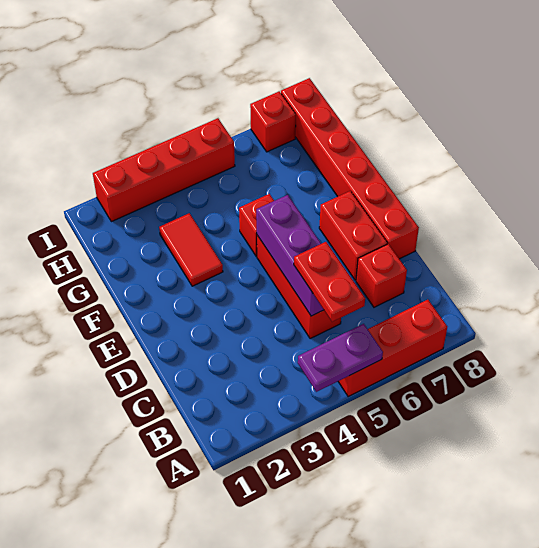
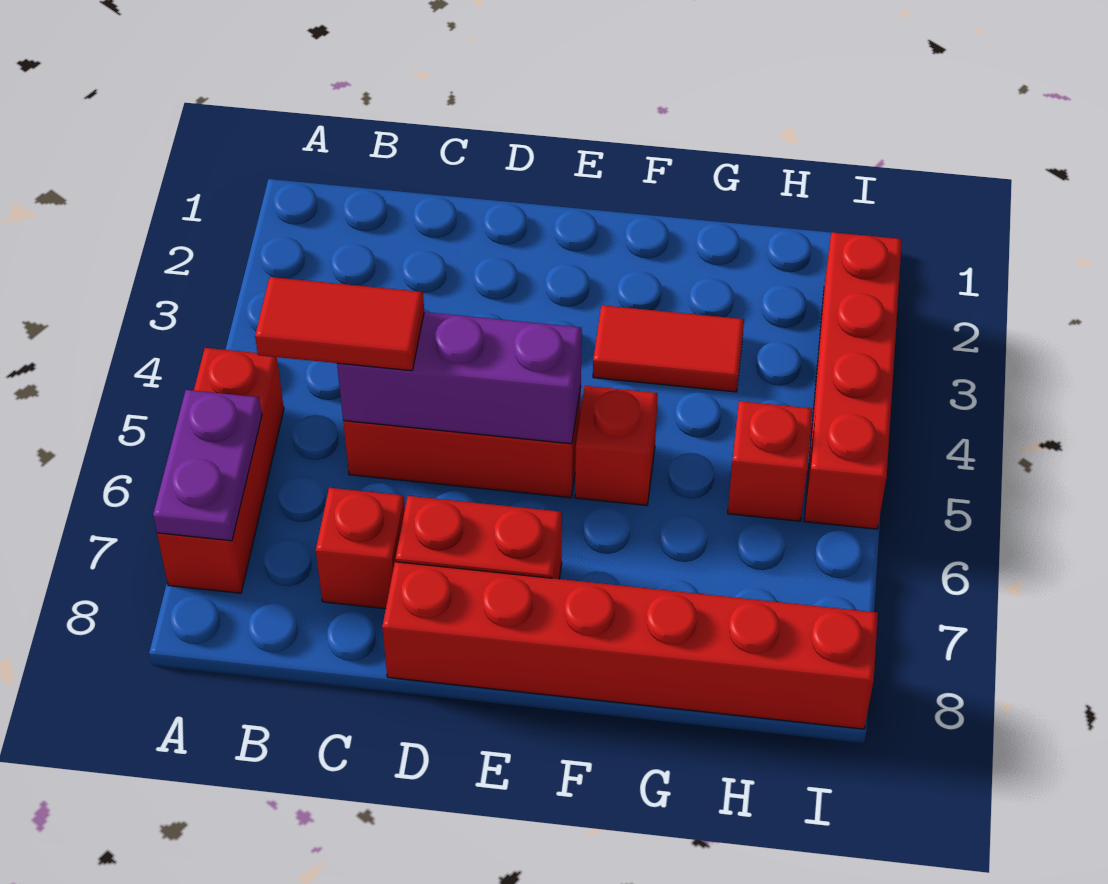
purple 1x2 plate [298,324,383,392] -> purple 1x2 plate moved to [153,390,262,541]
red 1x2 plate [294,242,365,322] -> red 1x2 tile [255,277,424,371]
red 1x1 brick [250,91,296,152] -> red 1x1 brick moved to [728,401,813,521]

